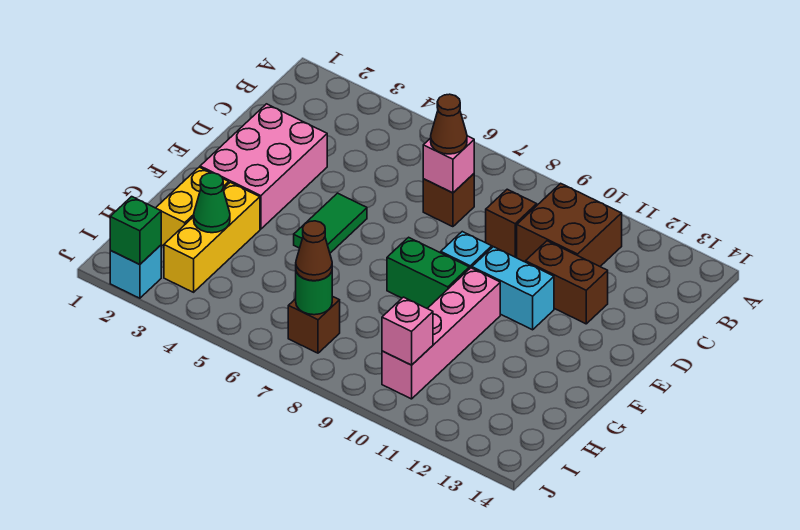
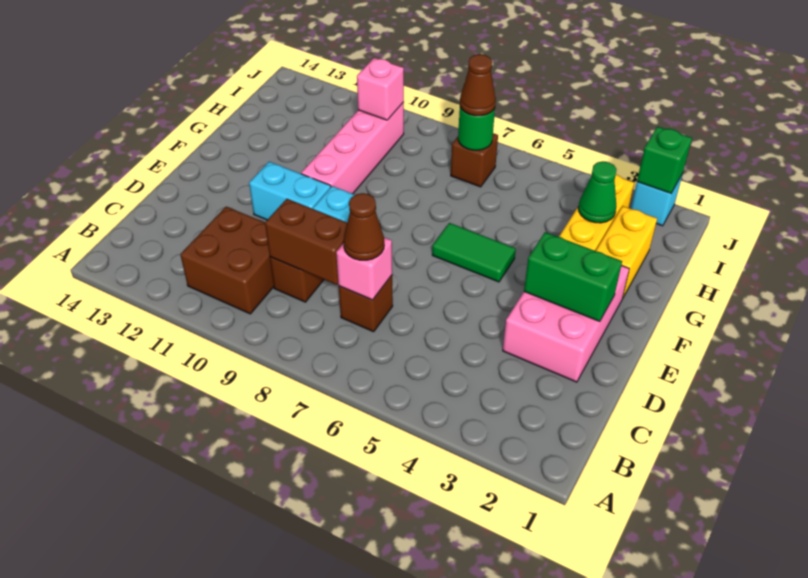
brown 1x2 brick [526,241,608,324] -> brown 1x2 brick moved to [265,199,347,285]
green 1x2 tile [294,193,367,253] -> green 1x2 tile turned to [432,223,516,282]
green 1x2 brick [387,237,469,308] -> green 1x2 brick moved to [524,232,622,321]

